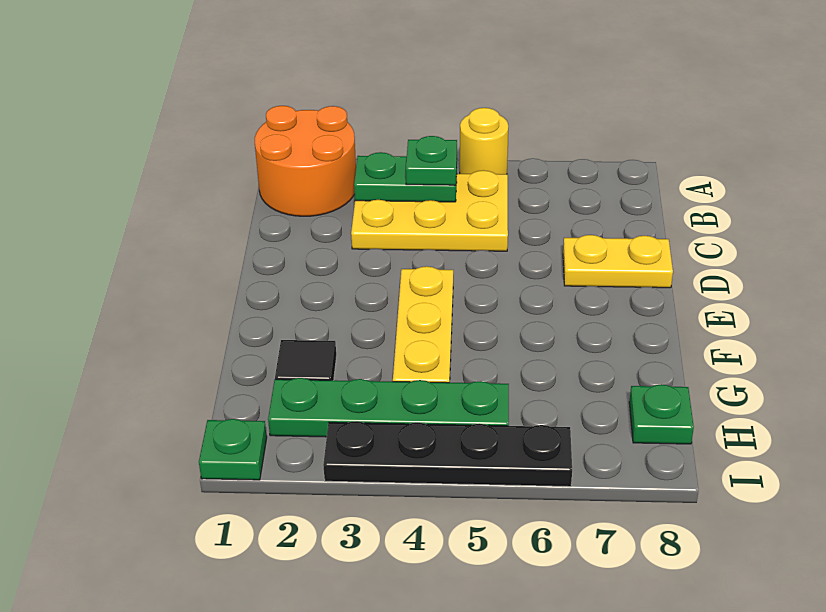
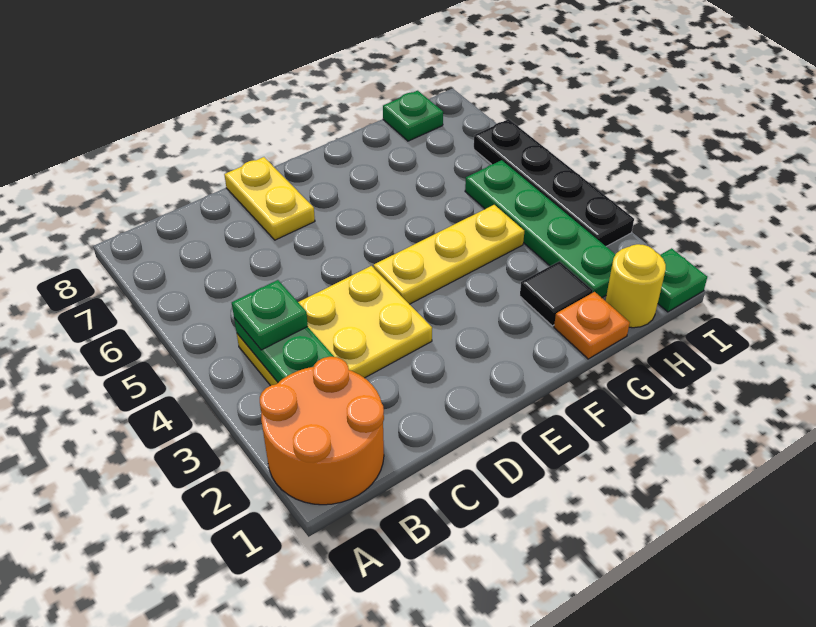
yellow 1x1 round brick [460,108,508,174] -> yellow 1x1 round brick moved to [606,244,666,328]
yellow 2x3 plate [351,170,508,251] -> yellow 2x3 plate turned to [237,266,432,386]
none -> orange 1x1 plate [554,292,630,359]

